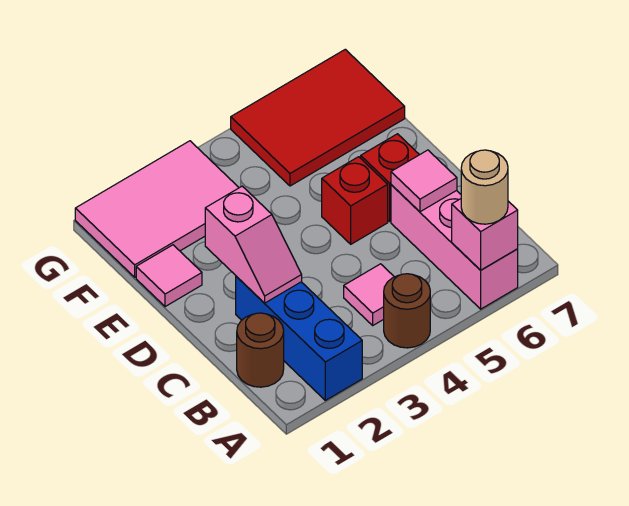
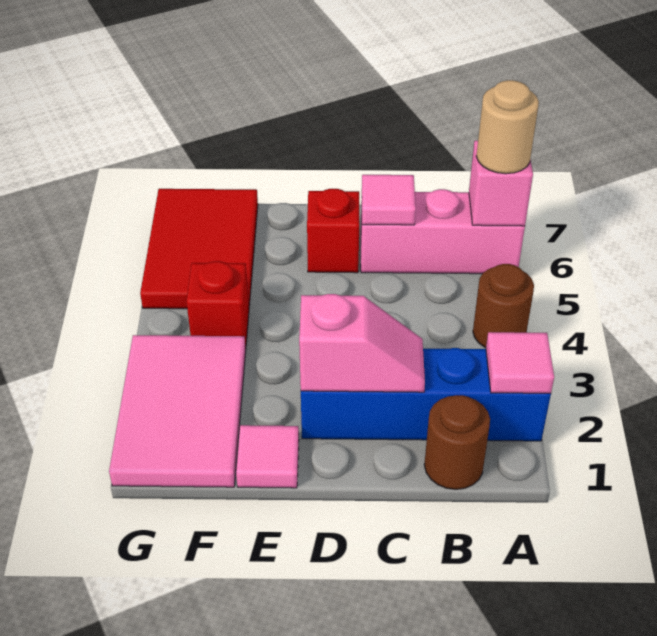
blue 1x3 brick [236,276,362,400] -> blue 1x4 brick [301,348,551,441]
pink 1x1 tile [344,264,394,325] -> pink 1x1 tile moved to [486,332,554,393]
red 1x1 brick [322,157,388,244] -> red 1x1 brick moved to [187,261,249,348]

